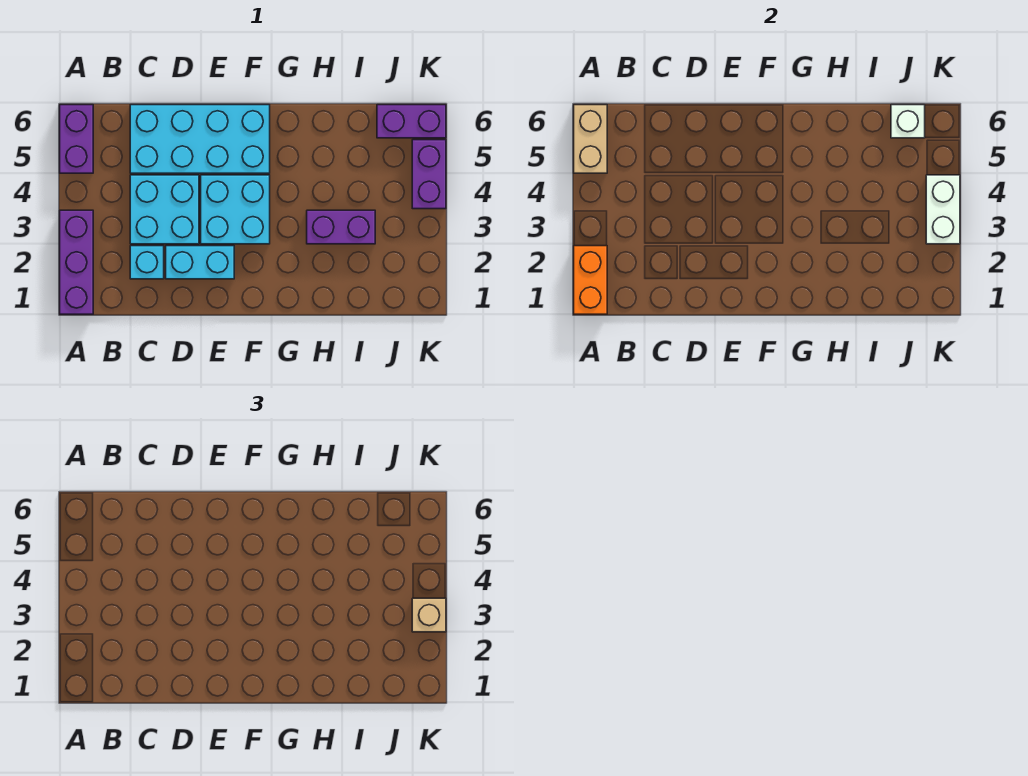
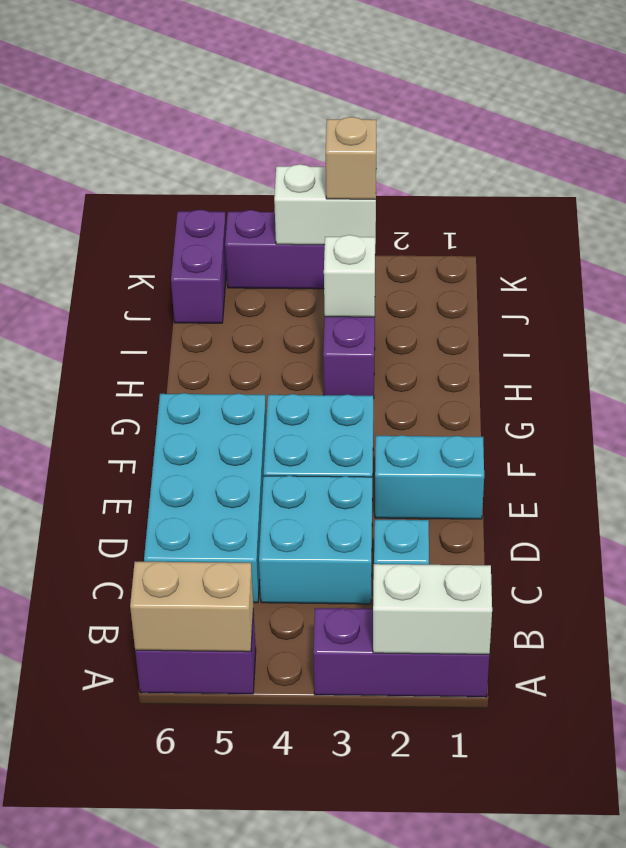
orange 1x2 brick [574,246,607,314] -> white 1x2 brick [373,564,492,654]
cyan 1x2 brick [166,246,234,279] -> cyan 1x2 brick turned to [375,435,484,519]
white 1x1 brick [891,105,925,138] -> white 1x1 brick moved to [324,235,375,317]

